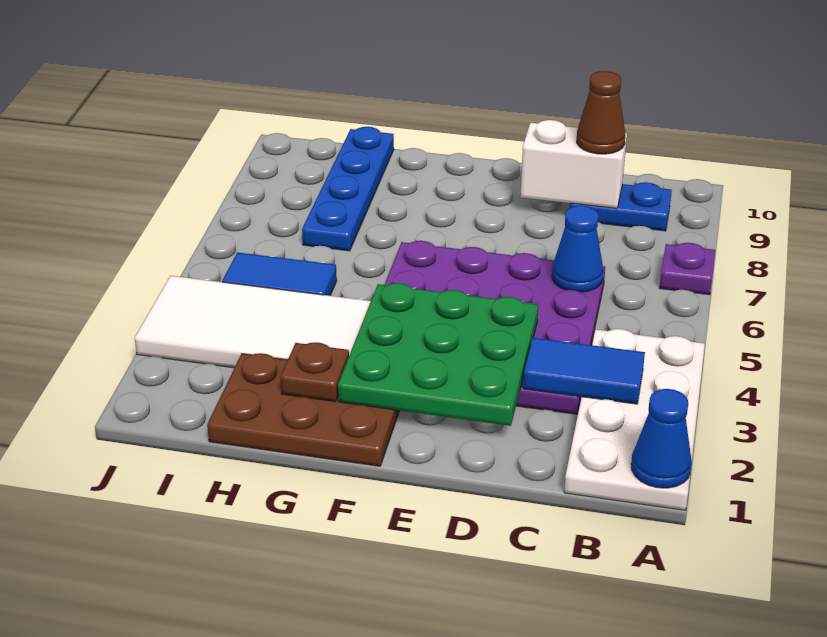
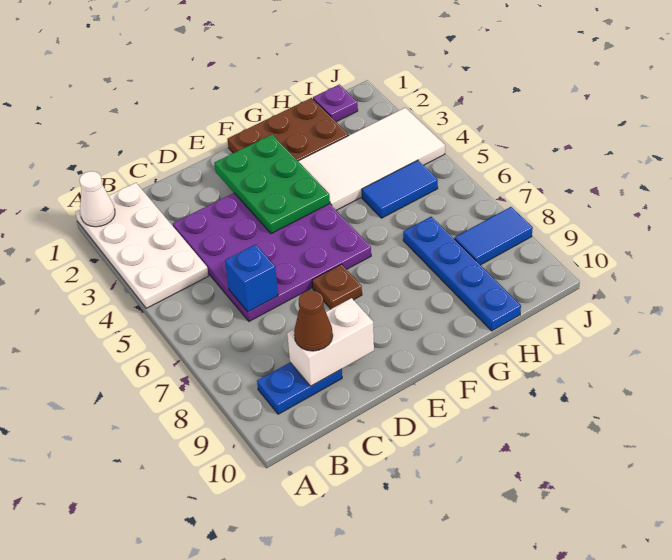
blue 1x1 cone [631,389,692,488] -> white 1x1 cone [79,171,115,227]
purple 1x1 plate [660,243,715,295] -> purple 1x1 plate moved to [313,84,358,122]
blue 1x2 tile [523,338,645,404] -> blue 1x2 tile moved to [455,207,533,265]
blue 1x1 cone [552,206,603,292] -> blue 1x1 brick [225,244,278,312]
green 3x3 plate [338,283,538,426] -> green 2x3 plate [214,135,330,234]
brown 1x1 plate [280,342,349,402] -> brown 1x1 plate moved to [312,264,362,309]

